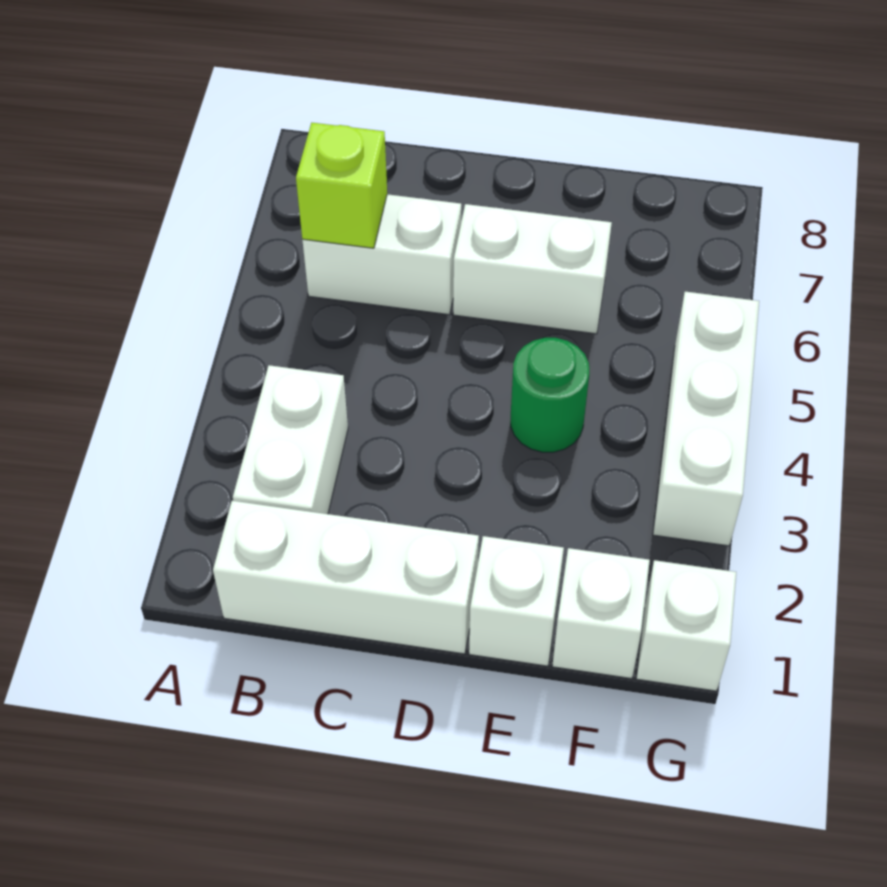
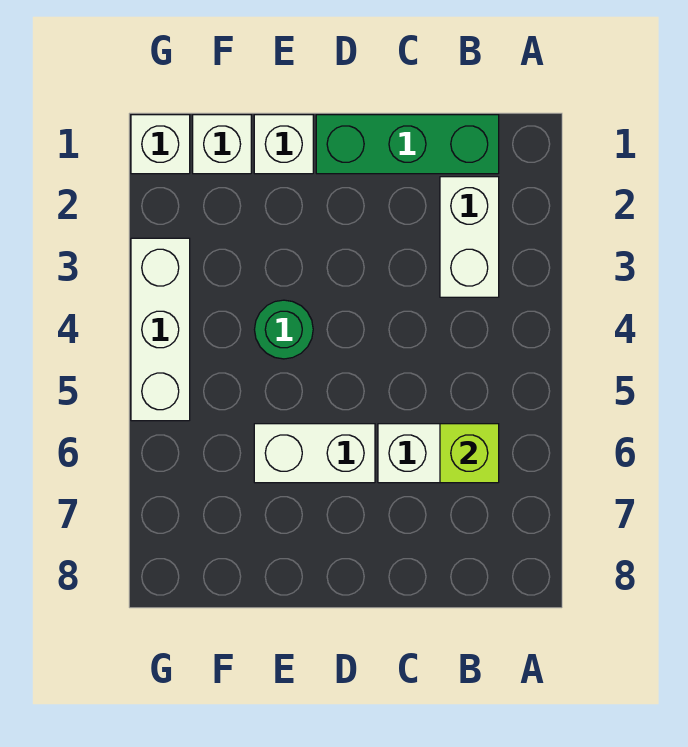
white 1x3 brick [213,501,479,654] -> green 1x3 brick [316,115,499,174]

